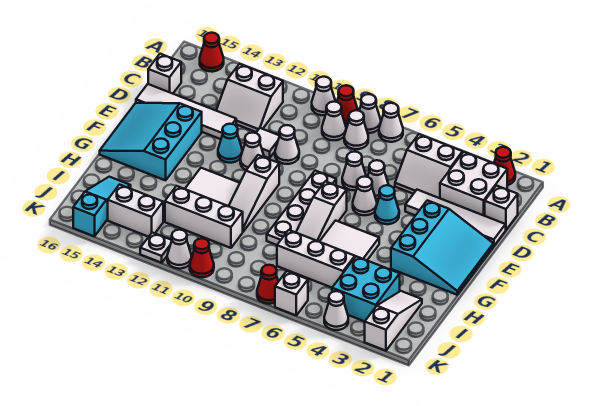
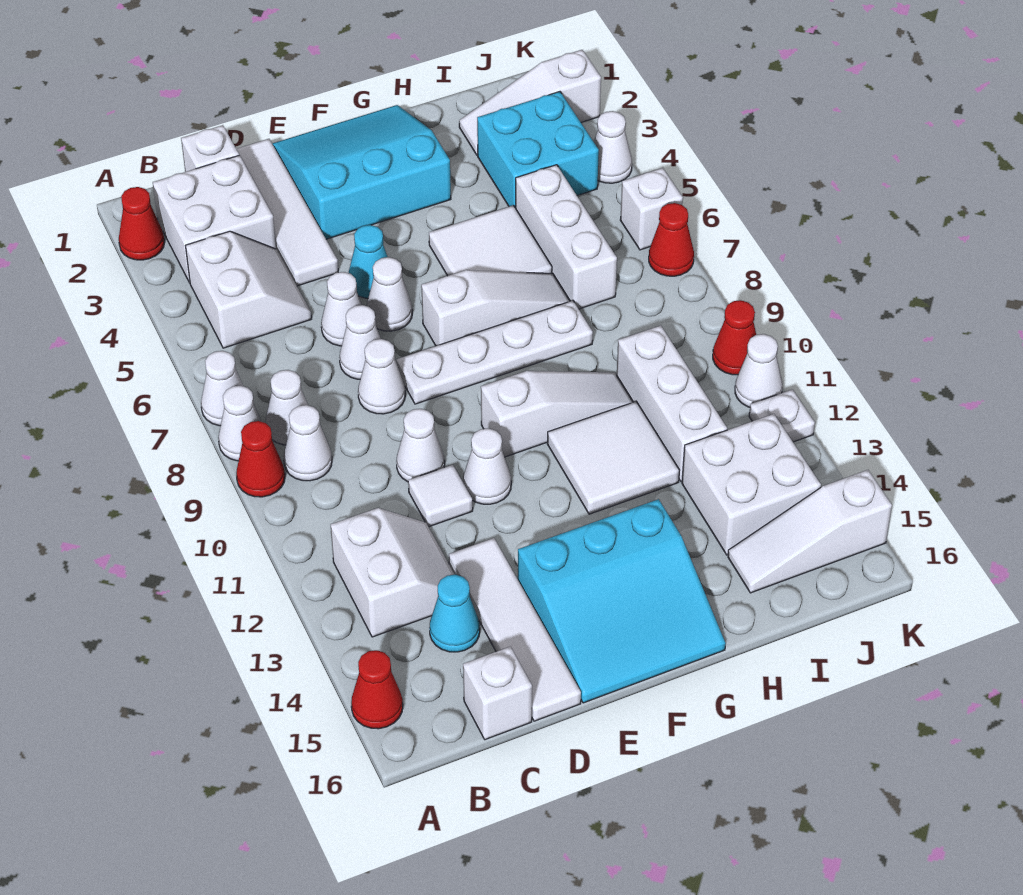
white 1x1 cone [312,77,335,115] -> white 1x1 cone moved to [358,339,405,414]
cyan 1x1 cone [218,124,242,163] -> cyan 1x1 cone moved to [429,575,480,652]
cyan 1x3 slope [73,177,131,236] -> white 1x3 slope [728,470,892,593]
white 1x2 brick [108,185,163,237] -> white 2x2 brick [682,414,821,555]

